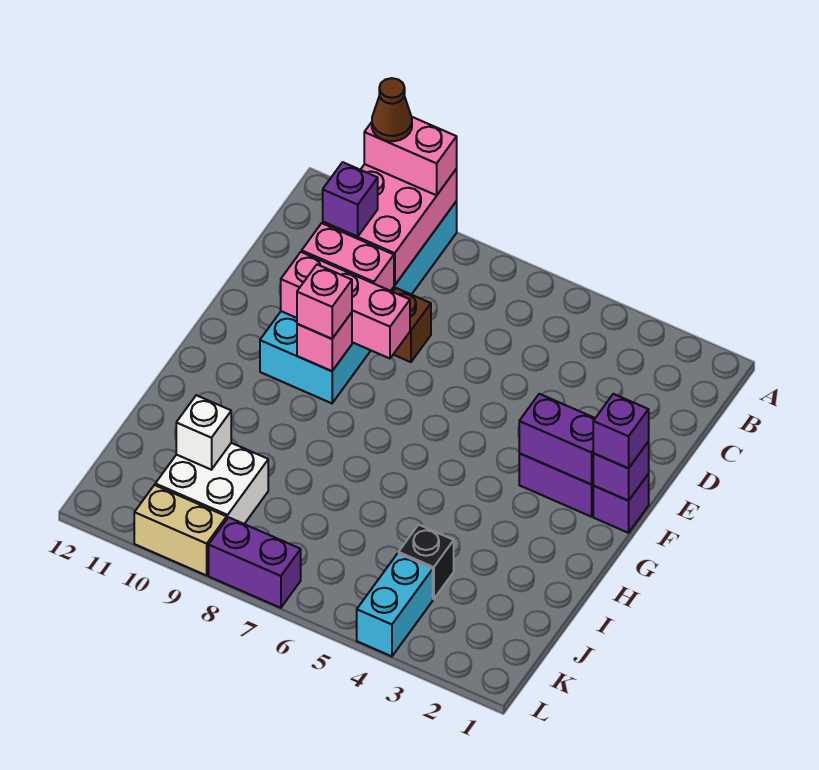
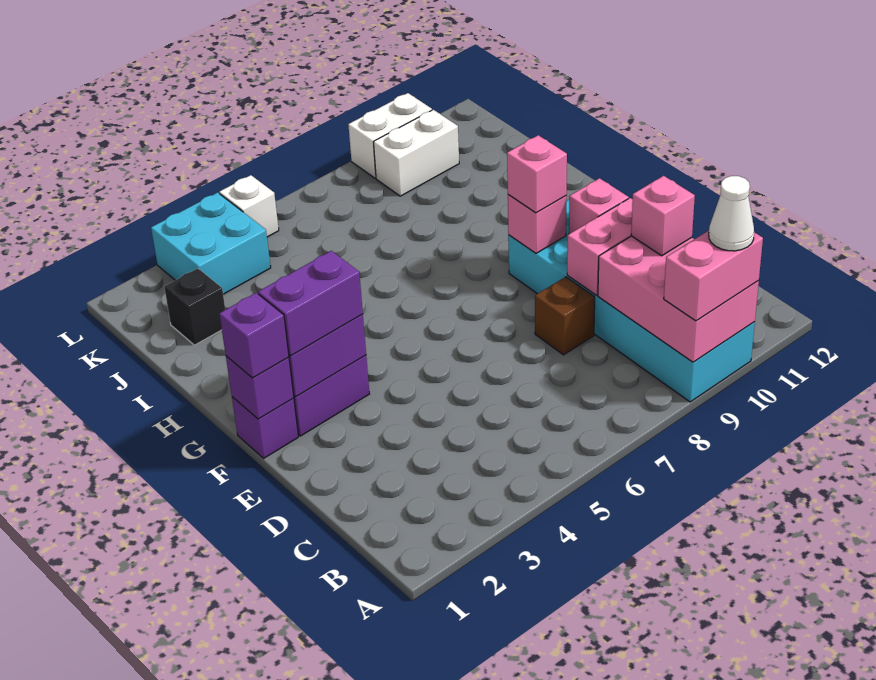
brown 1x1 cone [372,78,412,141] -> white 1x1 cone [709,176,754,251]
purple 1x1 brick [323,162,378,237] -> pink 1x1 brick [631,176,695,256]
pink 1x3 brick [281,252,410,359] -> pink 1x1 brick [569,178,629,234]
black 1x1 brick [399,525,454,599] -> black 1x1 brick moved to [164,268,225,345]
white 2x2 brick [155,443,268,524] -> white 1x2 brick [374,110,459,196]
white 1x1 brick [176,395,231,470] -> white 1x1 brick moved to [219,175,279,237]
cyan 1x2 brick [357,553,433,656] -> cyan 2x2 brick [151,192,271,294]
purple 1x2 brick [209,517,301,608] -> purple 1x2 brick moved to [258,251,363,356]
tan 1x2 brick [134,485,227,575] -> white 1x2 brick [348,93,432,178]

